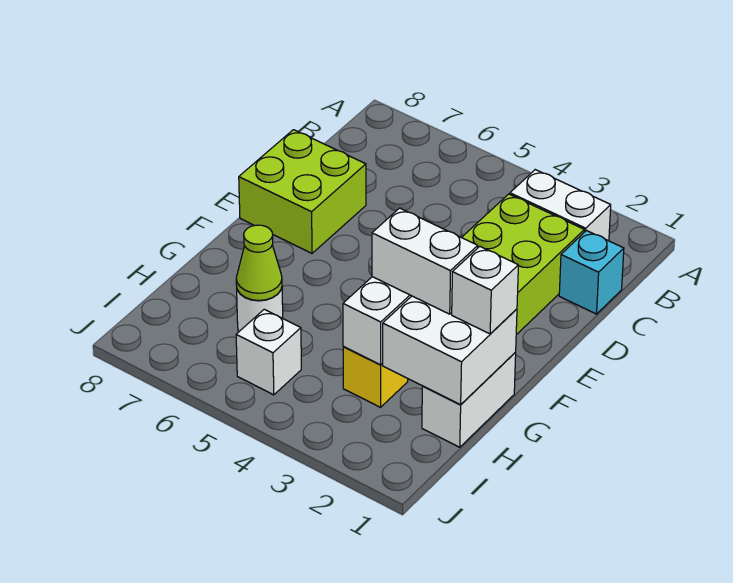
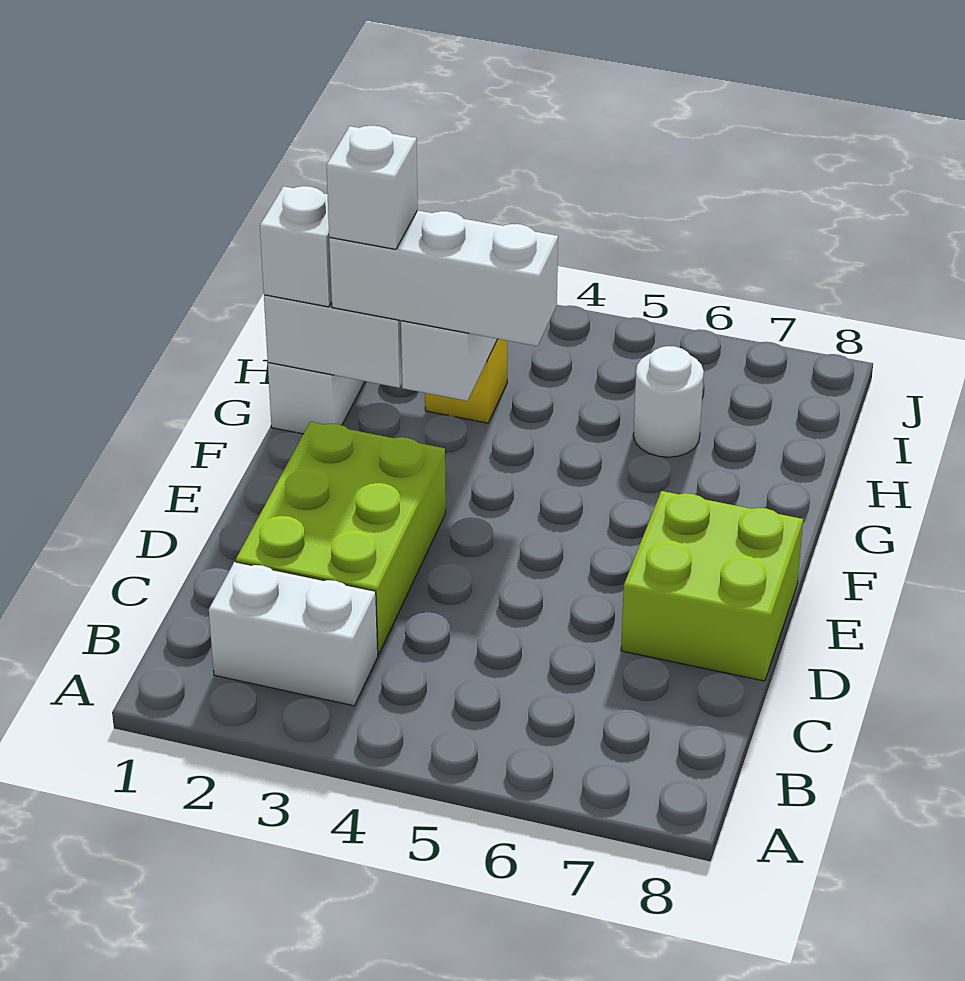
cyan 1x1 brick [559,231,624,314] -> none
white 1x2 brick [372,208,478,314] -> white 1x3 brick [329,210,558,346]
lime 1x1 cone [236,225,282,300] -> none
white 1x1 brick [236,309,301,395] -> white 1x1 brick moved to [326,126,418,249]

